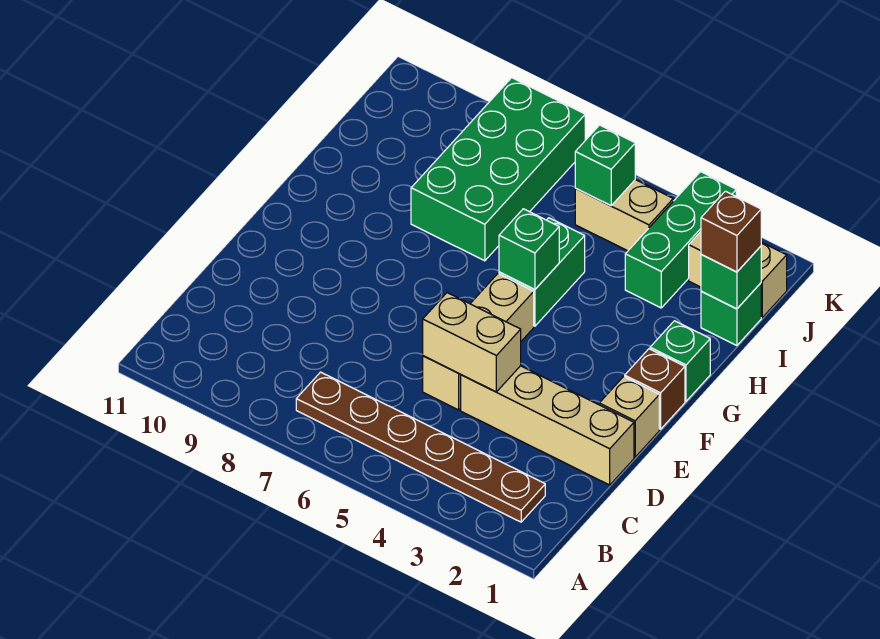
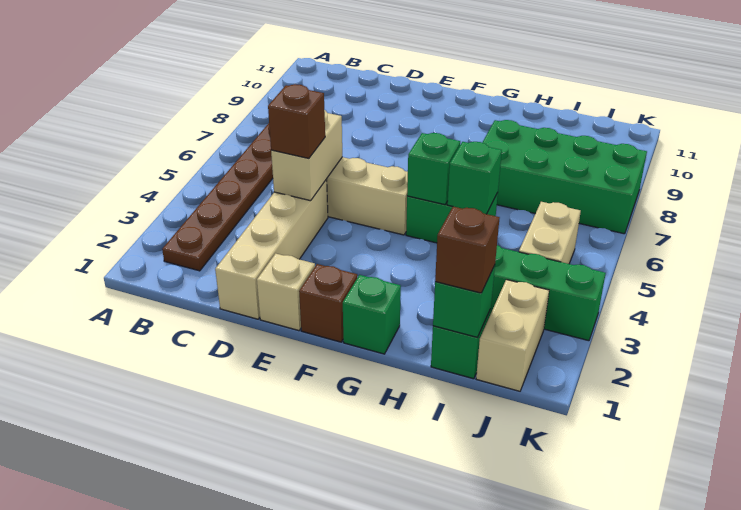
none -> brown 1x1 brick [268,84,325,158]
green 1x1 brick [575,125,635,205] -> green 1x1 brick moved to [447,142,502,214]

